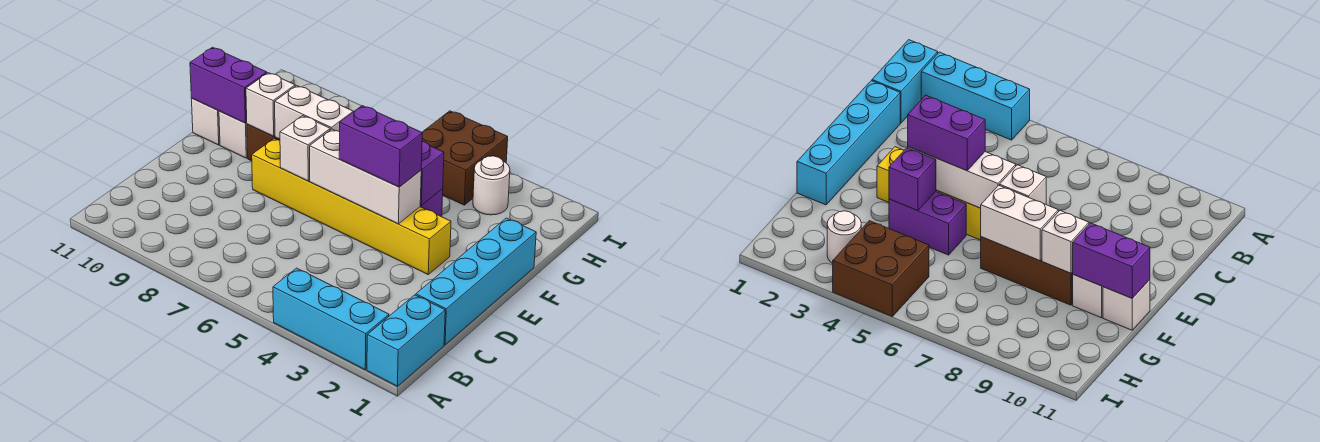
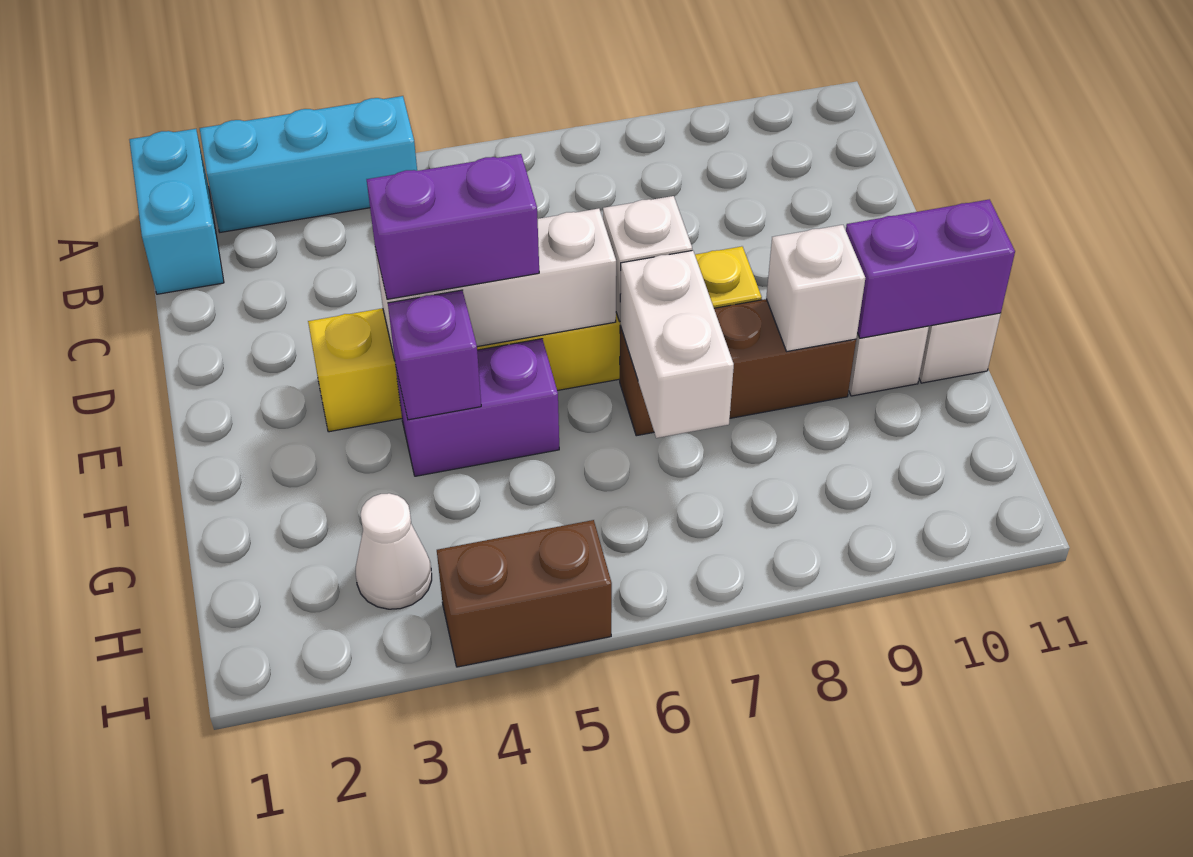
cyan 1x4 brick [416,218,536,345] -> none
white 1x2 brick [275,86,354,139] -> white 1x2 brick turned to [620,250,734,438]
white 1x1 round brick [473,156,510,215] -> white 1x1 cone [356,493,432,609]
brown 2x2 brick [422,111,508,205] -> brown 1x2 brick [437,520,612,667]

